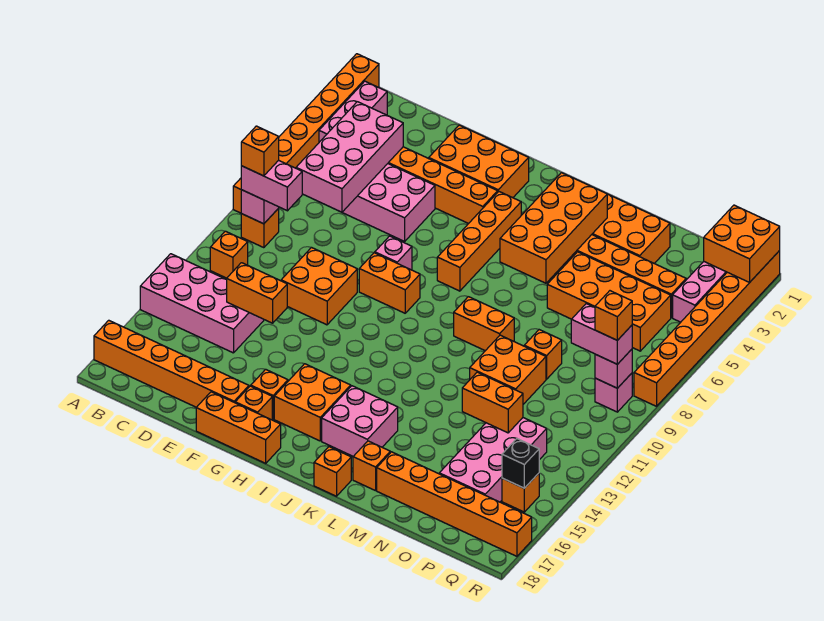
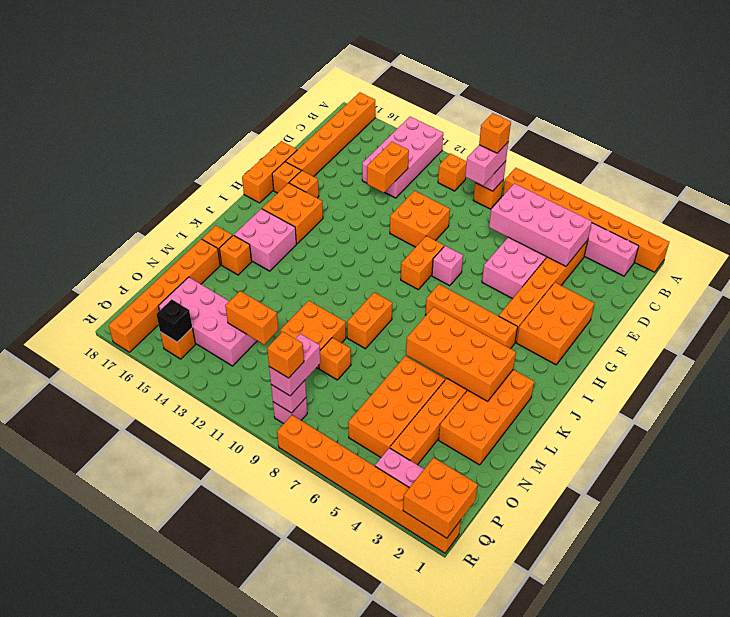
orange 1x1 brick [314,447,351,496] -> orange 1x1 brick moved to [219,235,252,275]
orange 1x2 brick [462,372,523,433] -> orange 1x2 brick turned to [225,291,278,344]

